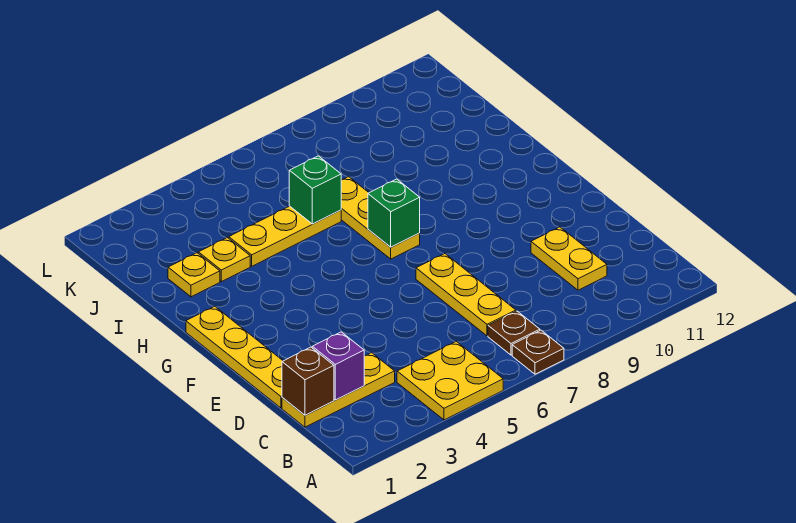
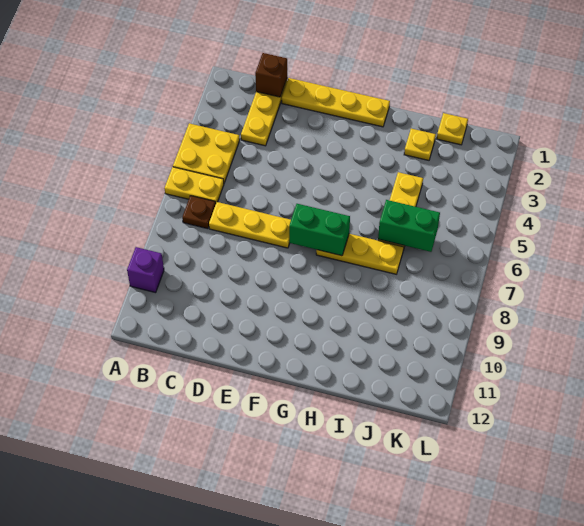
brown 1x1 plate [512,330,564,374] -> none
purple 1x1 brick [312,332,364,400] -> purple 1x1 brick moved to [127,247,164,293]
yellow 1x2 plate [531,227,607,290] -> yellow 1x2 plate moved to [164,167,224,203]
green 1x1 brick [368,179,420,247] -> green 1x2 brick [289,204,350,256]
yellow 1x1 plate [198,238,250,282] -> yellow 1x1 plate moved to [437,113,468,145]
green 1x1 brick [289,156,341,224] -> green 1x2 brick [378,200,440,252]

